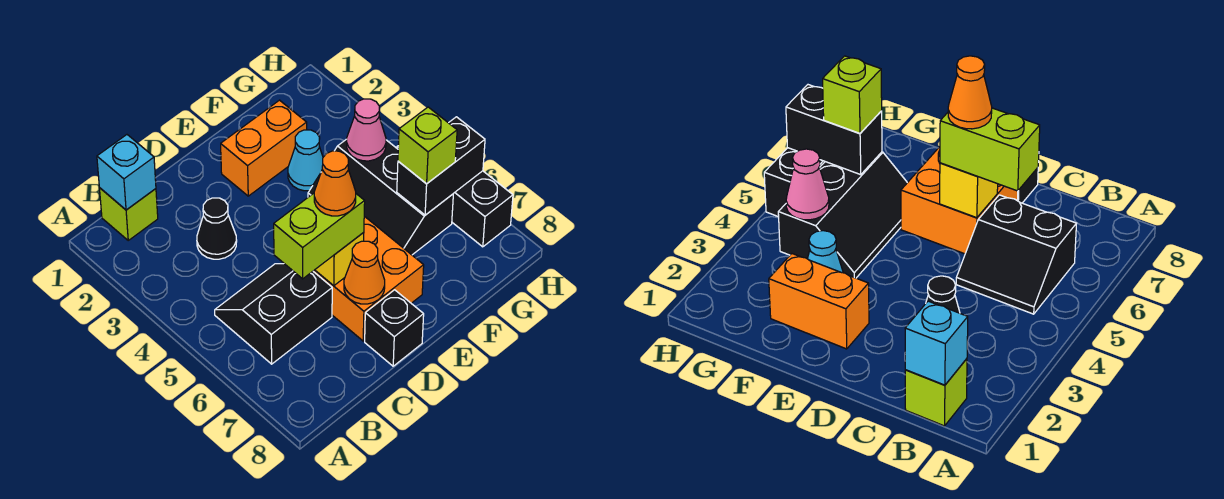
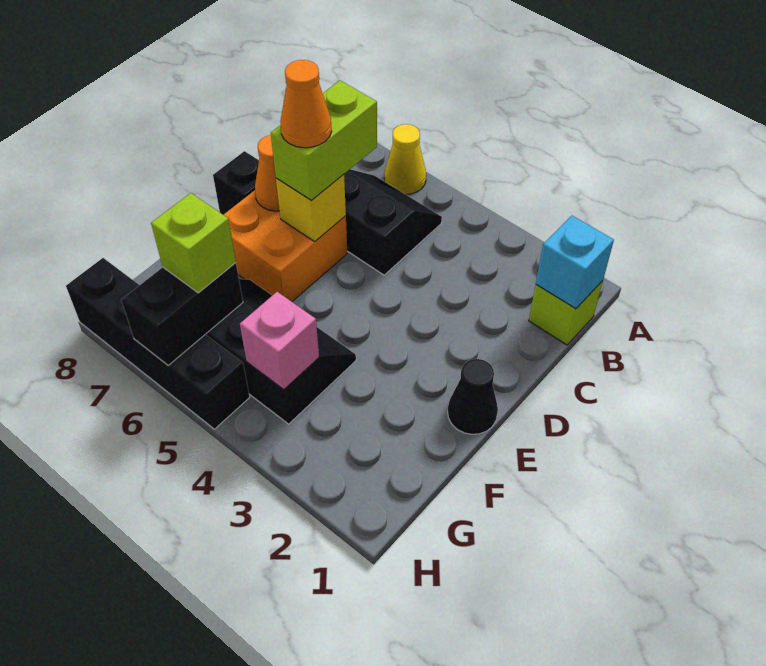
none -> yellow 1x1 cone [384,124,426,194]
black 2x2 slope [215,264,332,364] -> black 2x2 slope turned to [344,169,442,275]
black 1x1 cone [197,198,237,259] -> black 1x1 cone moved to [448,359,498,434]
orange 1x2 brick [221,100,307,196] -> none
cyan 1x1 cone [288,130,323,191] -> none
pink 1x1 cone [347,99,386,161] -> pink 1x1 brick [240,292,319,390]
black 1x3 brick [397,146,513,247] -> black 1x4 brick [66,258,250,429]

